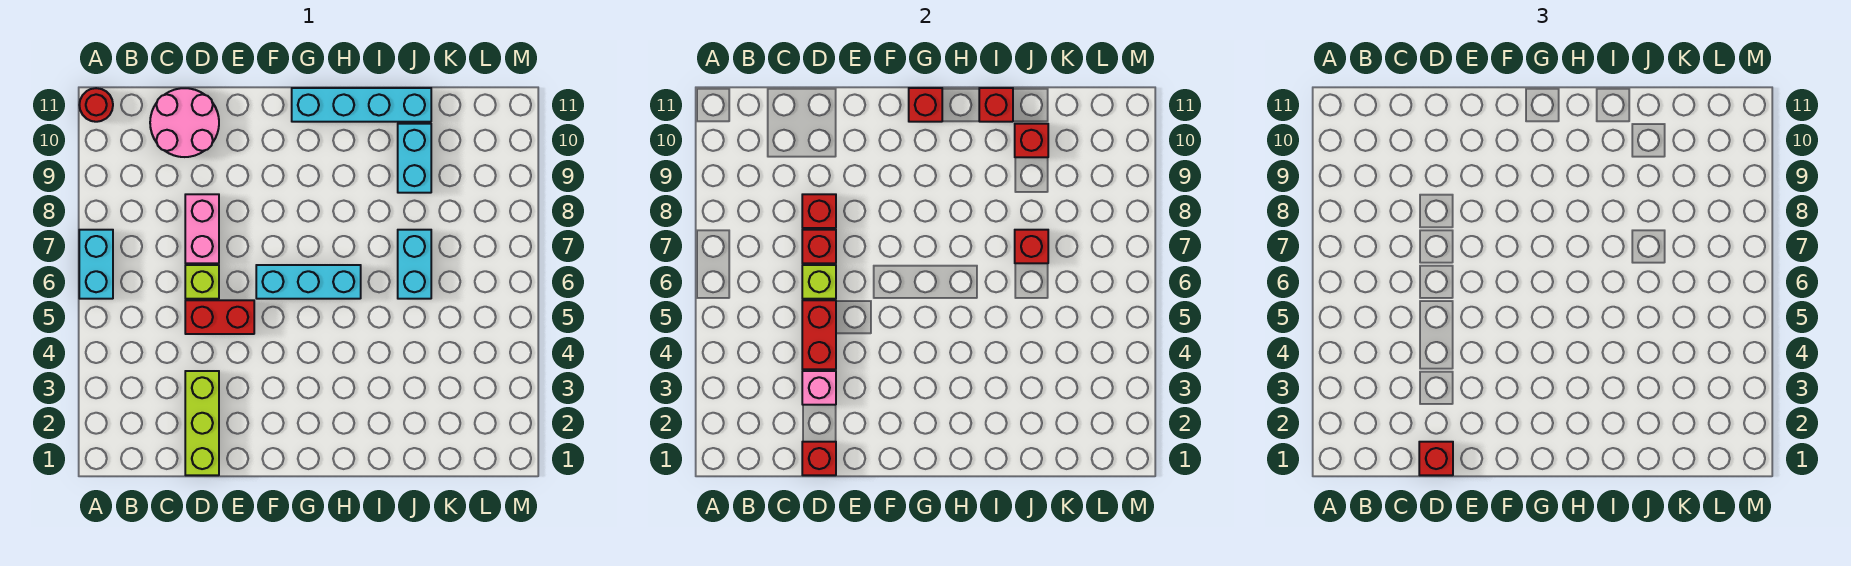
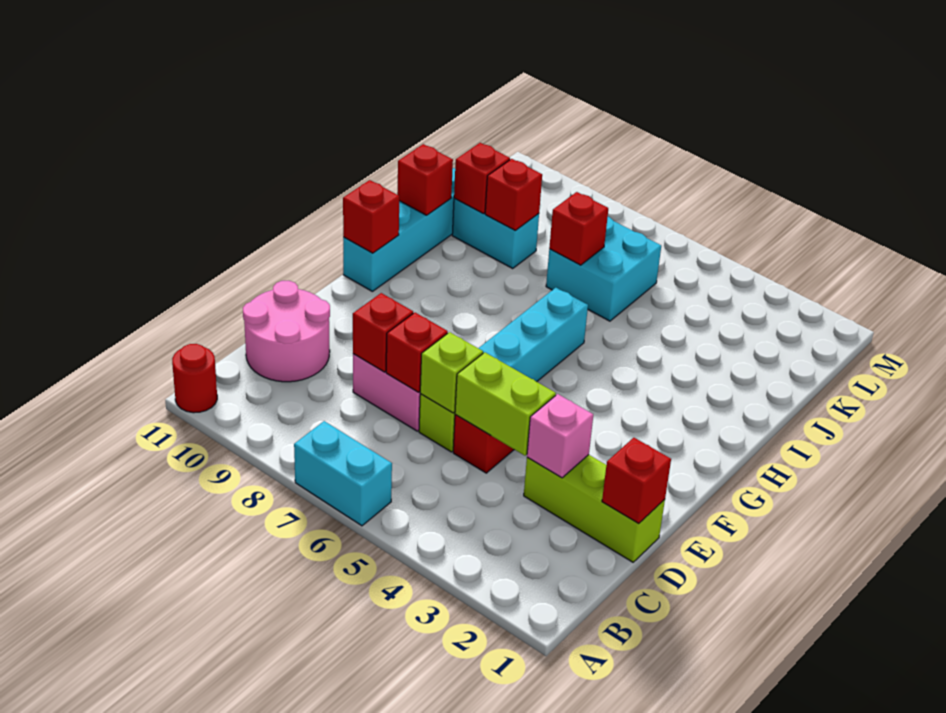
red 1x1 brick [1419,442,1453,475] -> red 1x1 brick moved to [485,159,542,231]
red 1x2 brick [802,300,836,369] -> lime 1x2 brick [455,352,556,456]
cyan 1x2 brick [398,230,431,299] -> cyan 2x2 brick [546,217,661,321]

